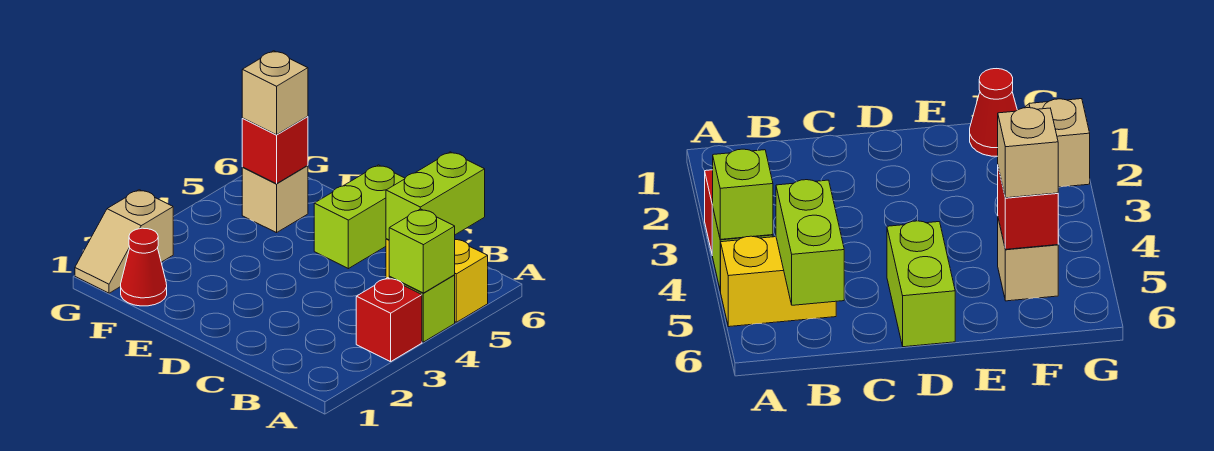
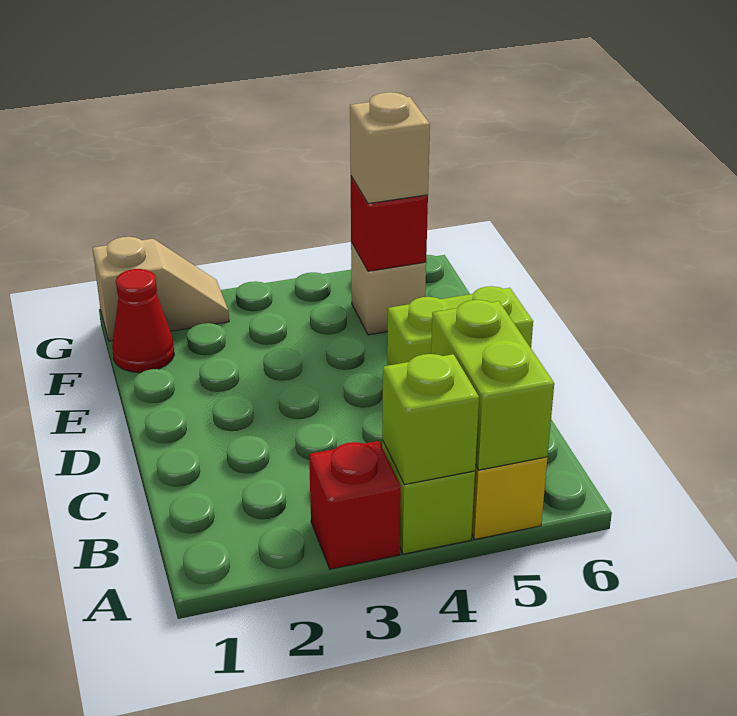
lime 1x2 brick [386,152,485,240] -> lime 1x2 brick turned to [431,300,554,470]
tan 1x2 slope [75,190,173,293] -> tan 1x2 slope turned to [93,237,229,341]

